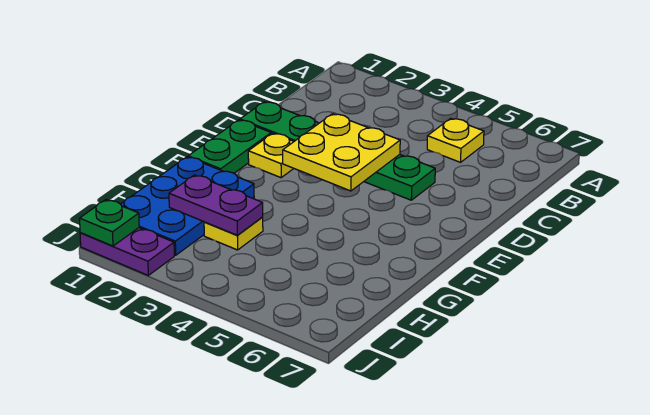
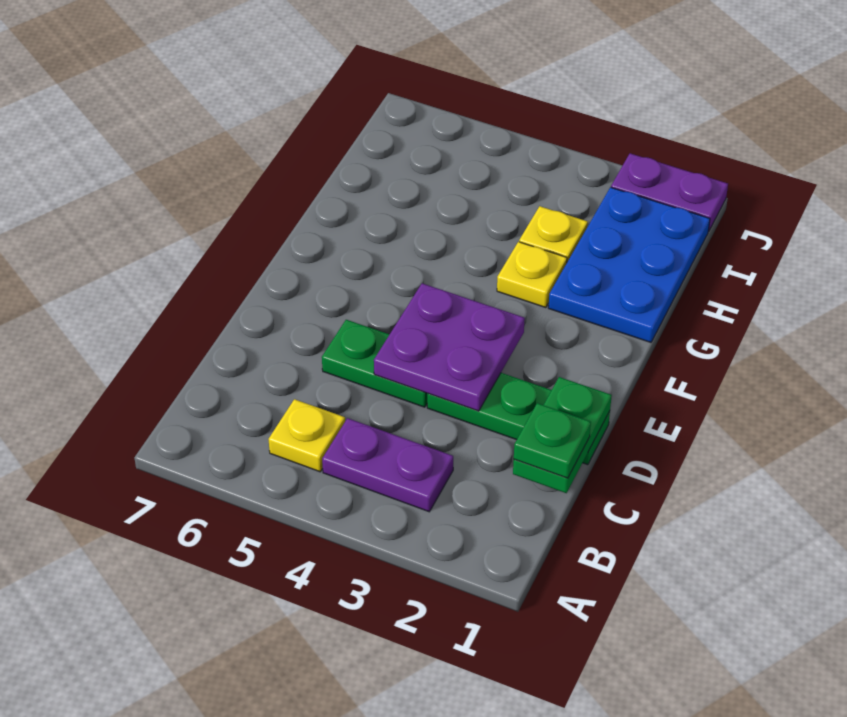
yellow 2x2 plate [283,114,400,191] -> purple 2x2 plate [374,283,525,411]
green 1x2 plate [188,120,271,173] -> green 1x2 plate moved to [513,377,612,493]
yellow 1x1 plate [248,133,294,178] -> yellow 1x1 plate moved to [497,242,567,308]
purple 1x2 plate [169,175,263,235] -> purple 1x2 plate moved to [322,418,453,512]
green 1x1 plate [80,200,139,246] -> green 1x1 plate moved to [514,403,591,478]

